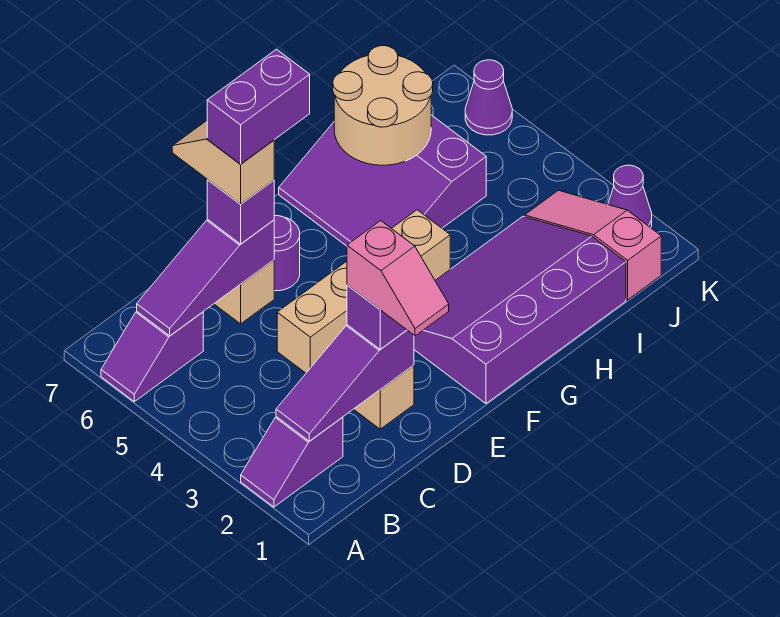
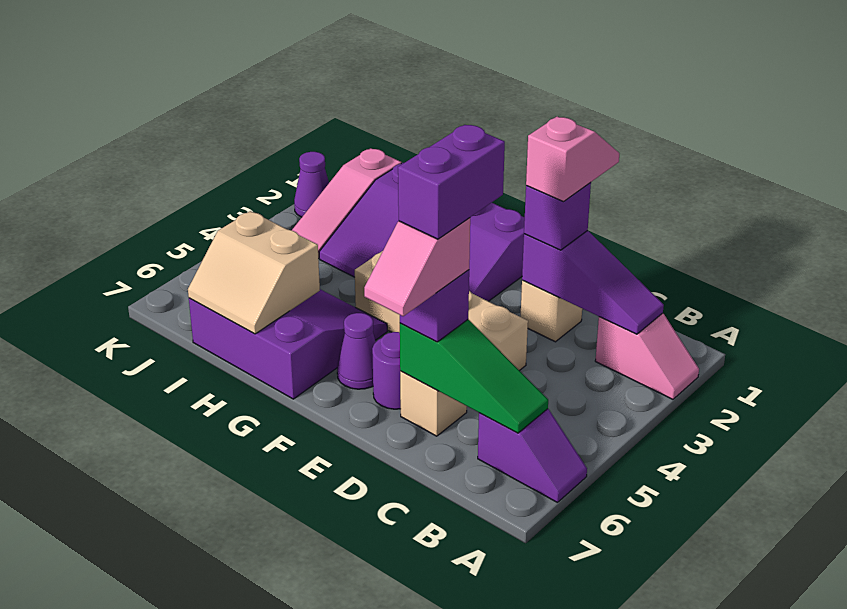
purple 1x2 slope [241,417,343,507] -> pink 1x2 slope [595,313,699,399]
purple 1x3 slope [137,219,274,336] -> green 1x3 slope [400,320,548,433]
tan 1x2 slope [172,121,274,204] -> pink 1x2 slope [364,218,470,316]
purple 1x2 brick [207,49,310,164] -> purple 1x2 brick turned to [398,125,505,239]
purple 3x3 slope [279,115,486,246] -> purple 3x3 slope turned to [189,289,387,399]
tan 2x2 round brick [333,46,433,165] -> tan 2x2 slope [188,211,320,334]
purple 1x1 cone [465,60,512,135] -> purple 1x1 cone moved to [337,313,376,389]

